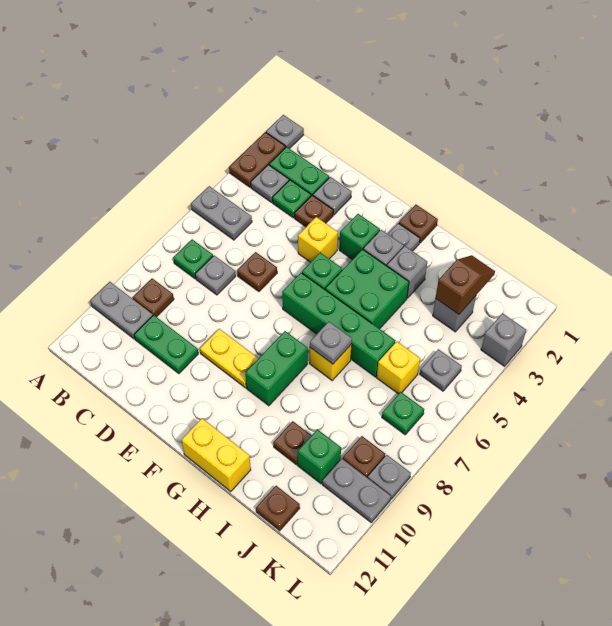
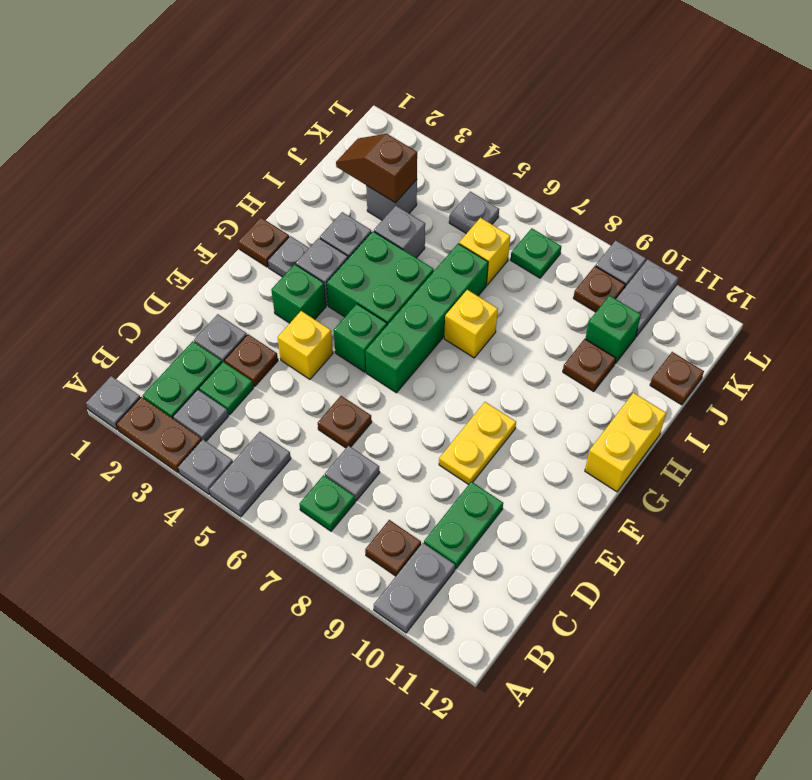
green 1x2 brick [245,331,308,406] -> none
grey 1x1 plate [310,322,352,364] -> grey 1x1 plate moved to [178,439,233,495]
grey 1x1 brick [481,313,526,366] -> grey 1x1 brick moved to [374,206,425,258]

